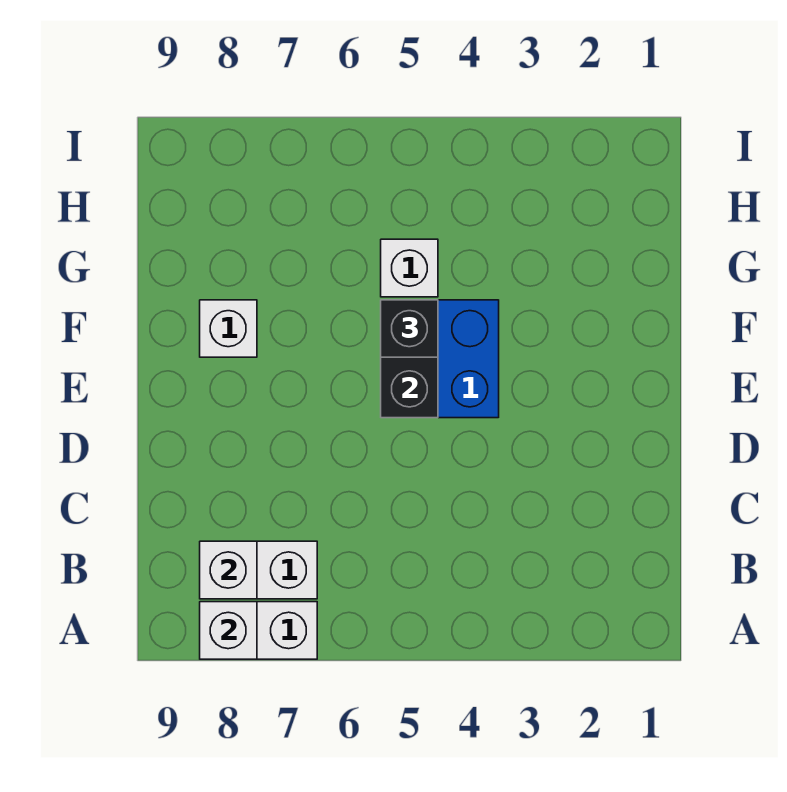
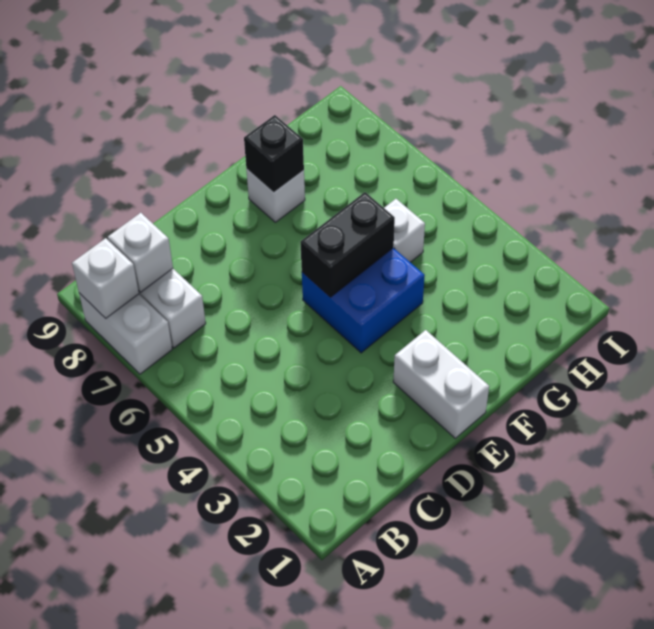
none -> white 1x2 brick [393,330,489,438]
black 1x1 brick [381,300,438,357] -> black 1x1 brick moved to [244,115,304,193]

